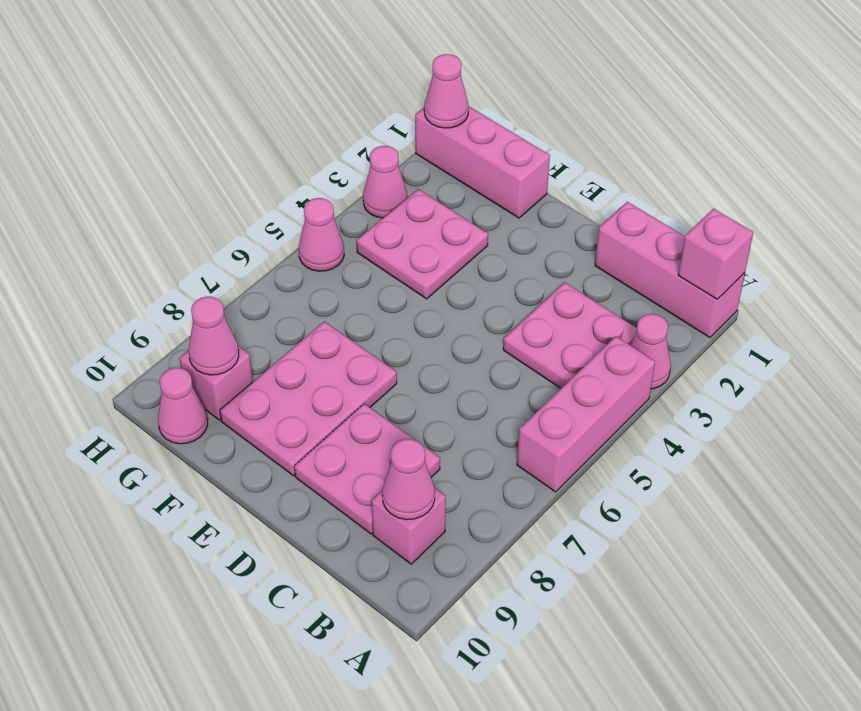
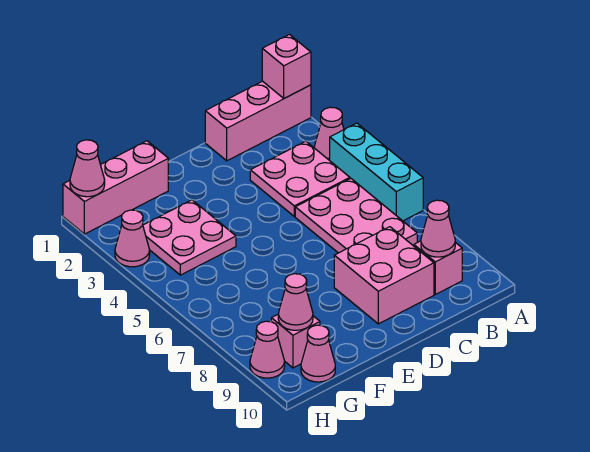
pink 1x3 brick [517,336,655,492] -> cyan 1x3 brick [330,123,423,221]
pink 2x2 plate [294,404,440,534] -> pink 2x2 brick [334,227,434,324]
pink 2x3 plate [220,322,397,476] -> pink 2x3 plate moved to [295,178,417,253]
pink 1x1 cone [299,198,344,271] -> pink 1x1 cone moved to [250,321,285,378]

